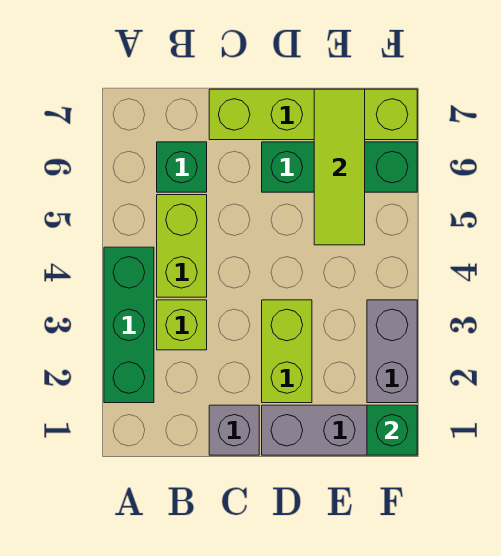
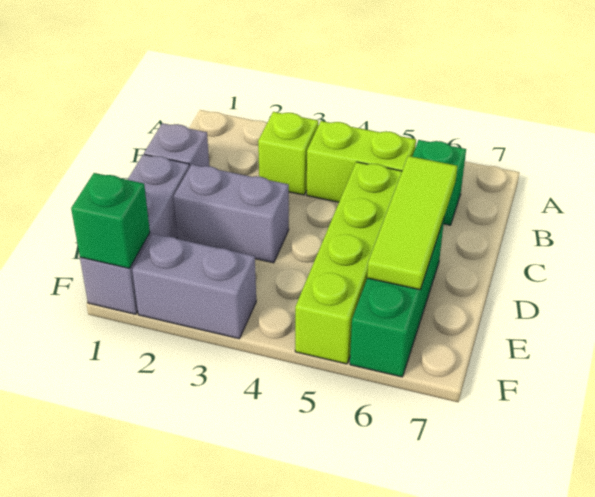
green 1x3 brick [104,247,154,403] -> none
lime 1x4 brick [209,89,417,140] -> lime 1x4 brick moved to [295,162,402,364]
lime 1x2 brick [262,300,312,403] -> grey 1x2 brick [174,165,289,263]
lime 1x3 tile [314,89,365,245] -> lime 1x3 tile turned to [367,156,457,290]

